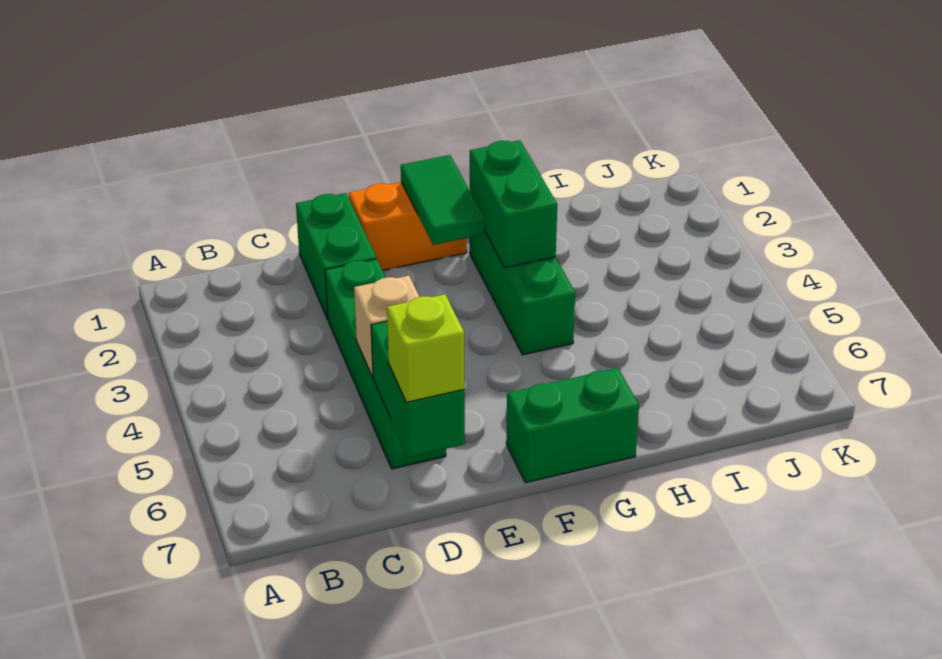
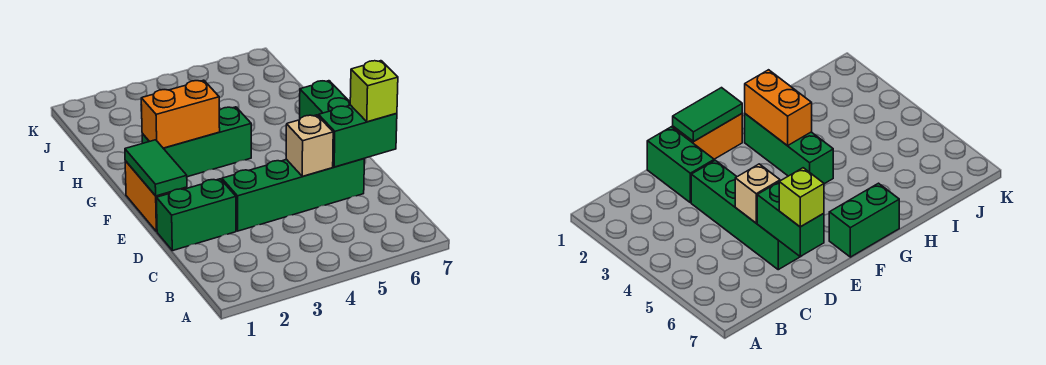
green 1x2 tile [401,155,484,245] -> green 1x2 tile turned to [125,140,187,196]
green 1x2 brick [470,140,557,268] -> orange 1x2 brick [141,80,220,148]

